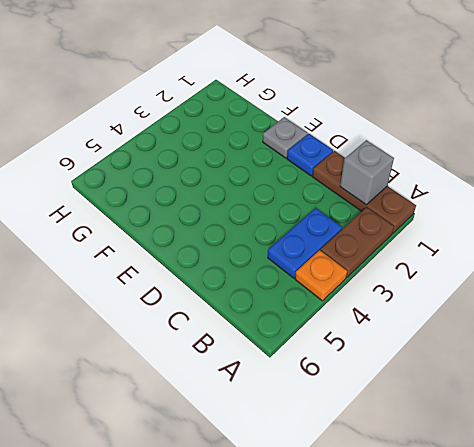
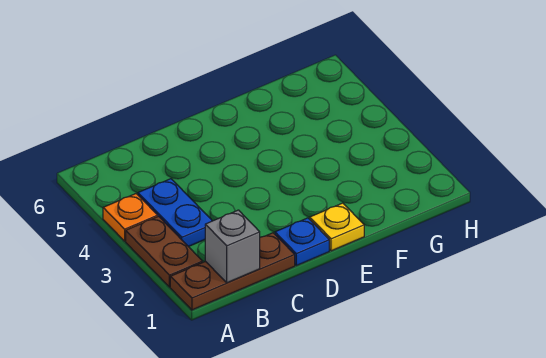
grey 1x1 plate [263,117,308,158] -> yellow 1x1 plate [310,203,364,251]

